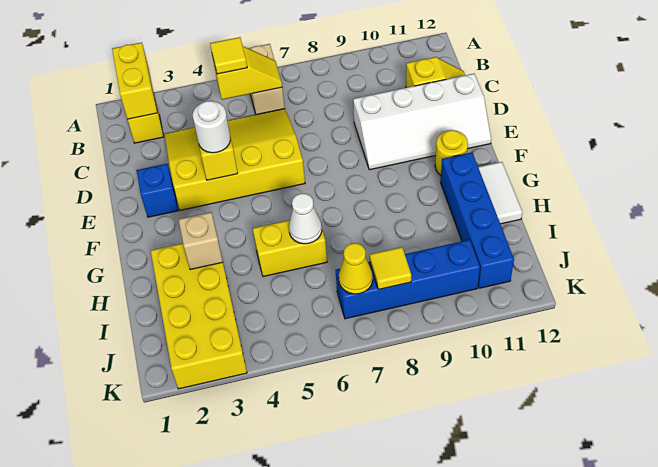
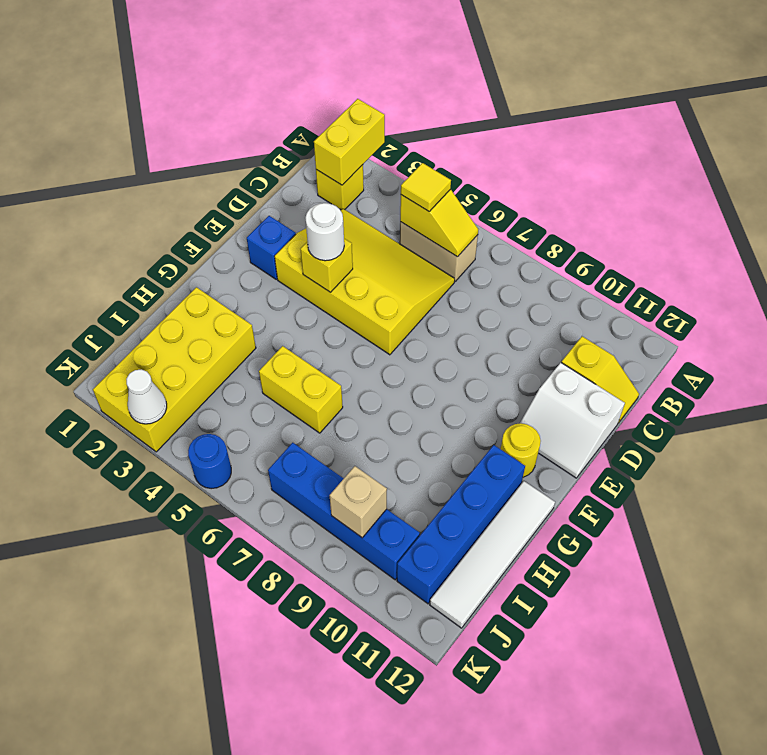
tan 1x2 brick [248,44,285,114] -> tan 1x2 brick turned to [400,222,478,281]
white 2x4 slope [353,74,491,170] -> white 2x2 slope [520,363,625,478]
white 1x2 tile [478,162,522,224] -> white 1x4 tile [430,481,555,628]
tan 1x1 brick [179,212,223,270] -> tan 1x1 brick moved to [330,466,387,538]
white 1x1 cone [289,194,322,244] -> white 1x1 cone moved to [126,370,167,424]
yellow 1x1 cone [339,243,373,294] -> none
yellow 1x1 tile [370,247,411,289] -> none
none -> blue 1x1 round brick [188,434,231,489]

